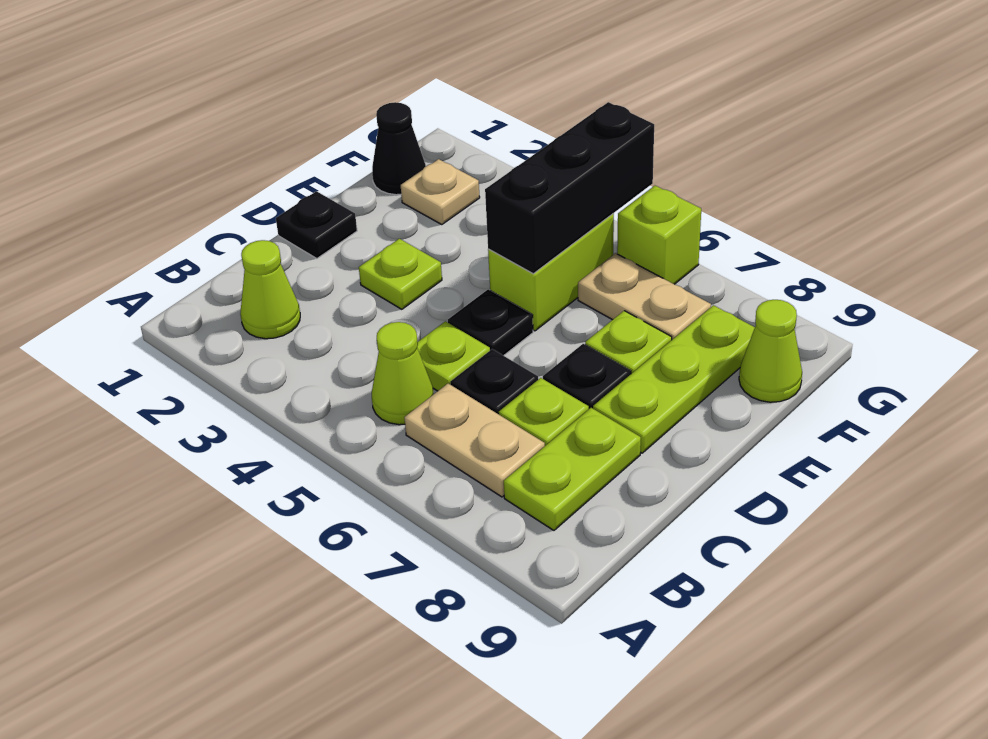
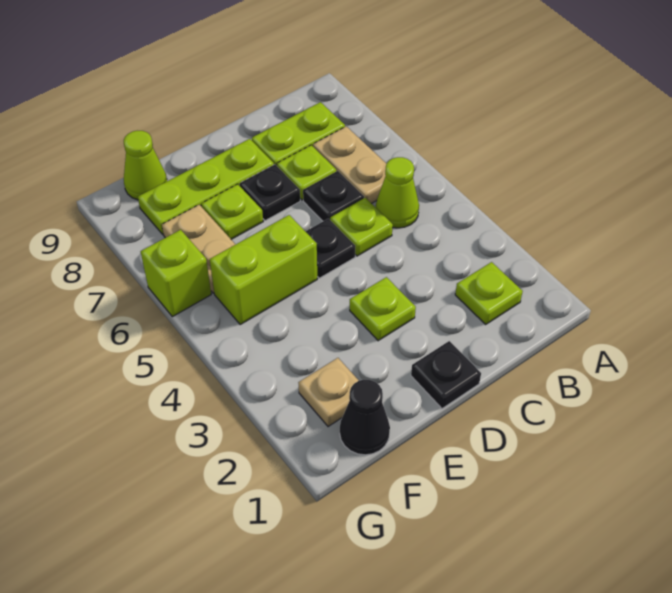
lime 1x1 cone [240,240,300,339] -> lime 1x1 plate [455,262,523,324]
black 1x3 brick [485,102,654,274] -> none

